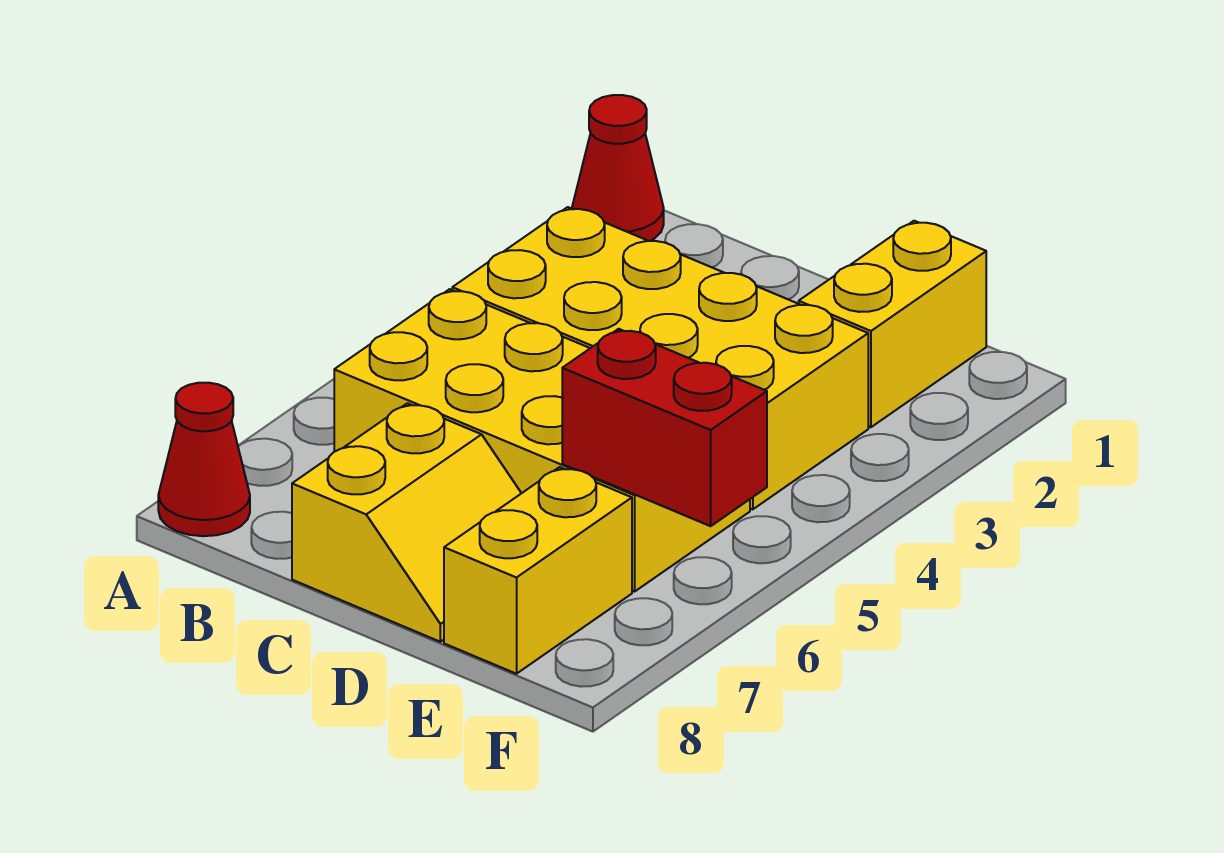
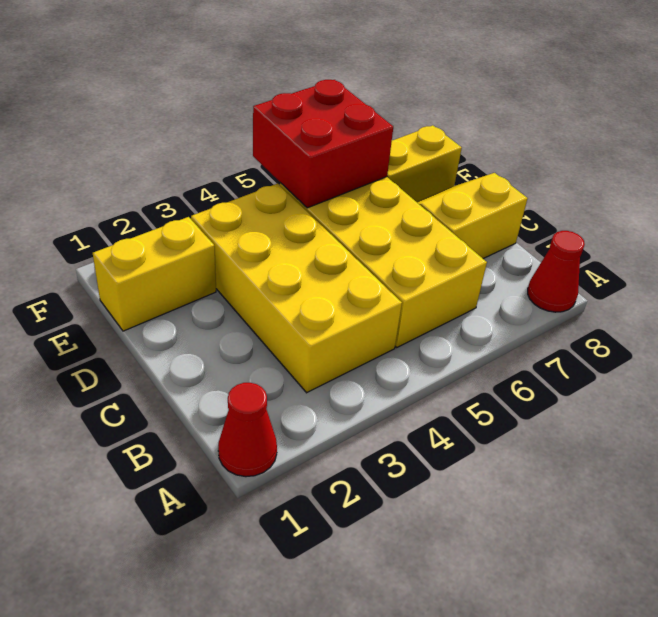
red 1x2 brick [562,329,767,526] -> red 2x2 brick [253,80,393,208]

